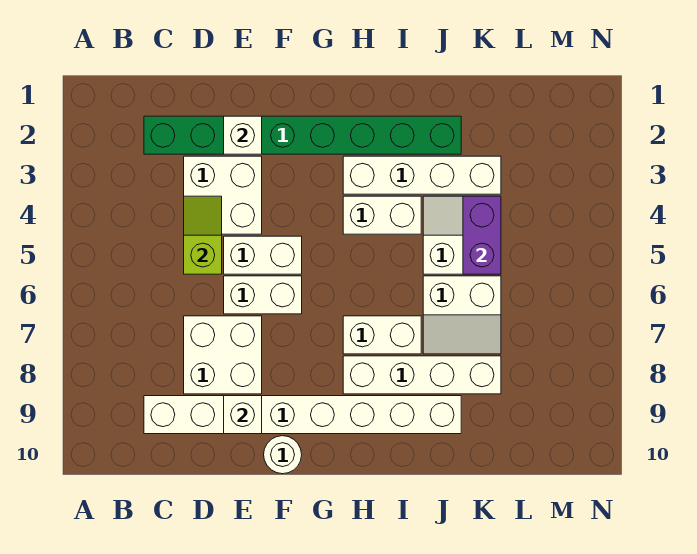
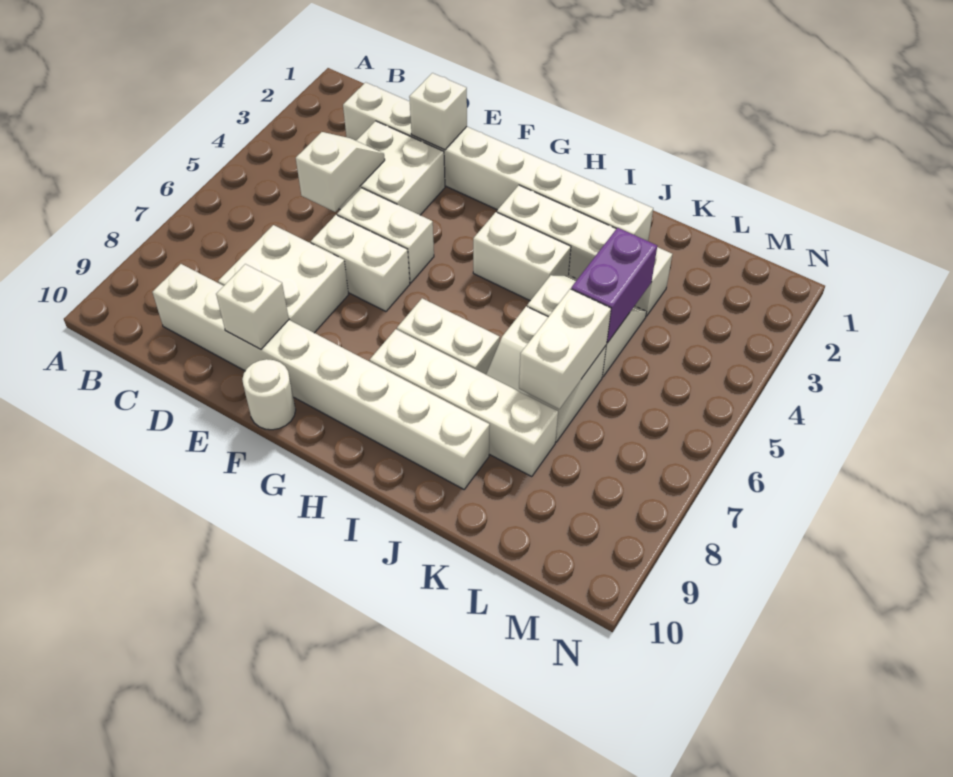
green 1x8 brick [144,116,461,154] -> white 1x8 brick [343,82,653,241]
lime 1x2 slope [184,196,222,274] -> white 1x2 slope [296,132,385,212]
none -> white 1x2 brick [519,289,611,409]

